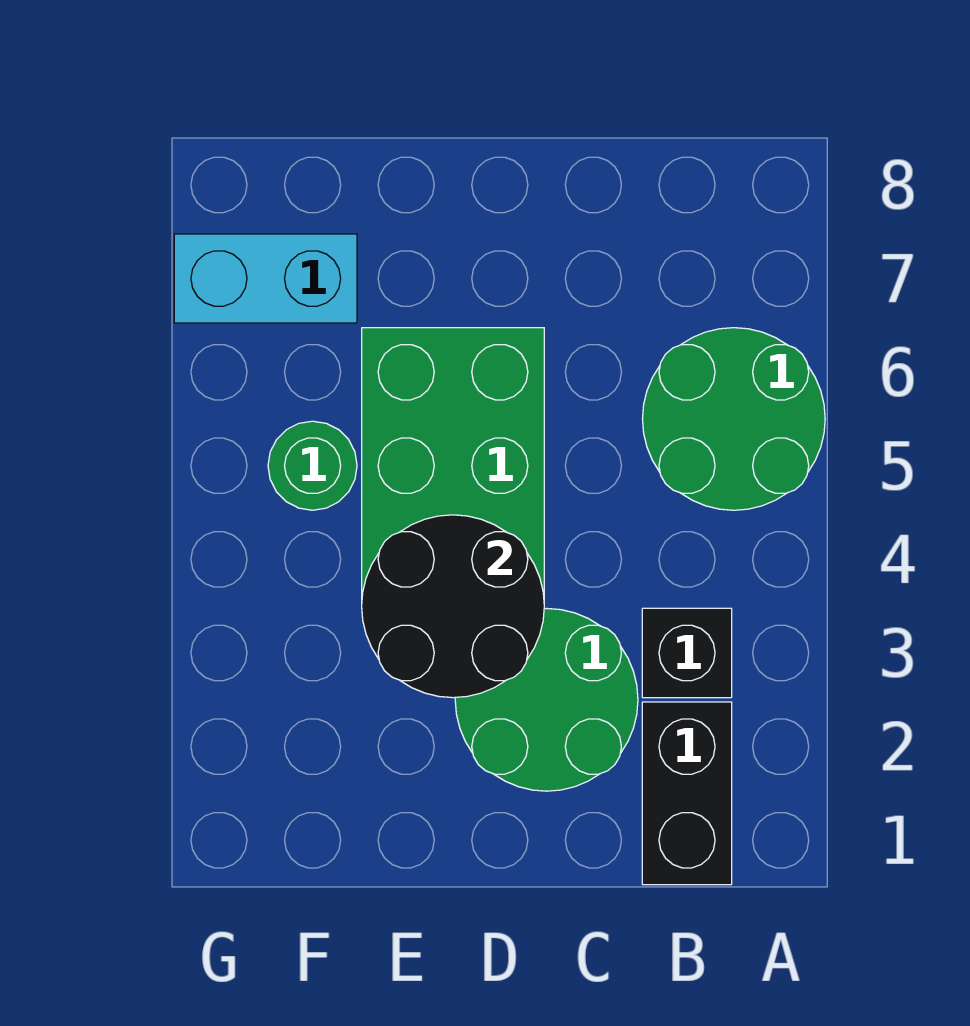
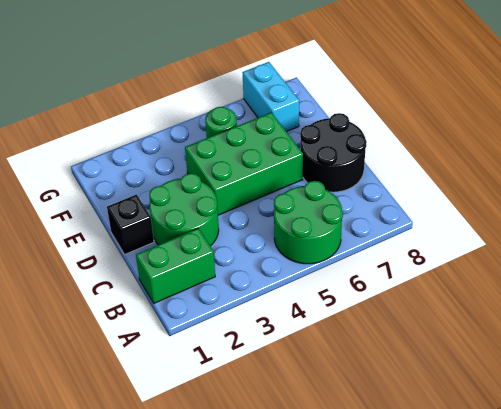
black 1x2 brick [642,702,732,885] -> green 1x2 brick [136,228,215,303]
black 1x1 brick [642,608,732,698] -> black 1x1 brick moved to [107,195,154,255]
black 2x2 round brick [362,515,544,698] -> black 2x2 round brick moved to [300,113,367,192]

